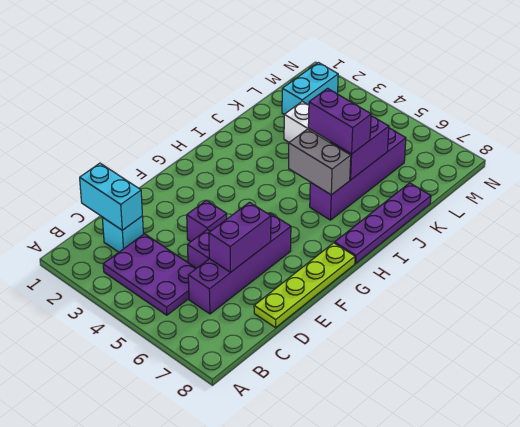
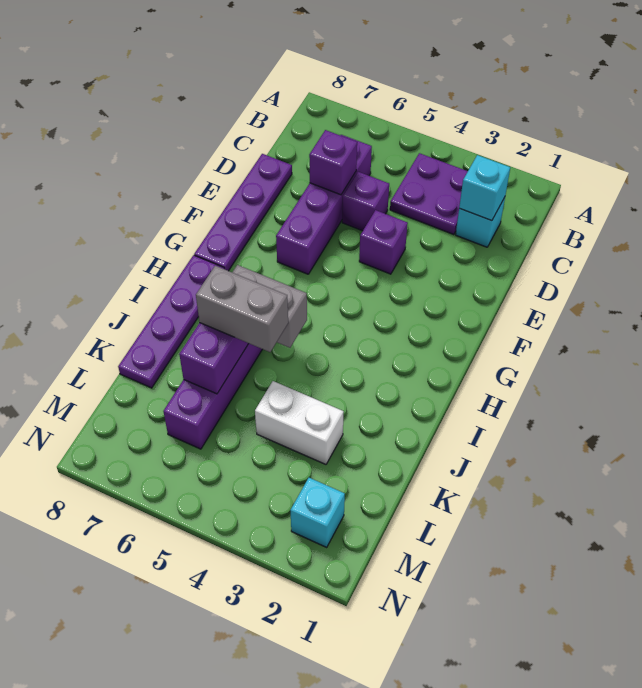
purple 2x3 plate [103,234,196,315] -> purple 2x2 plate [390,153,468,235]
cyan 1x2 brick [80,163,142,230] -> cyan 1x1 brick [459,155,510,221]
purple 1x2 brick [209,202,271,273] -> purple 1x1 brick [309,130,357,195]
lime 1x4 plate [254,243,355,328] -> purple 1x4 plate [194,154,292,271]
purple 1x2 brick [308,88,371,154] -> grey 1x2 brick [196,266,288,352]
cyan 1x2 brick [282,63,338,114] -> cyan 1x1 brick [290,478,345,547]

